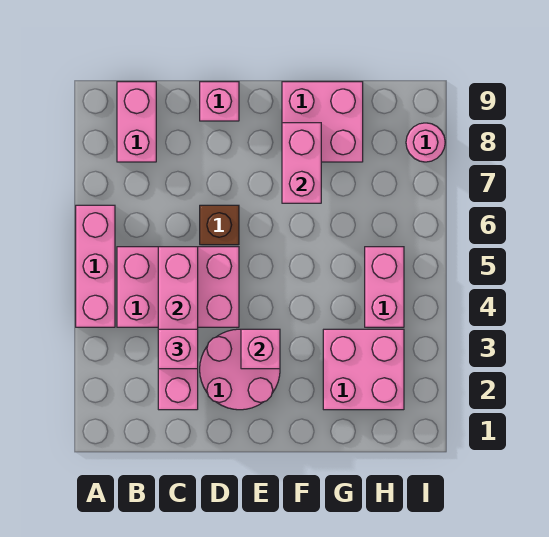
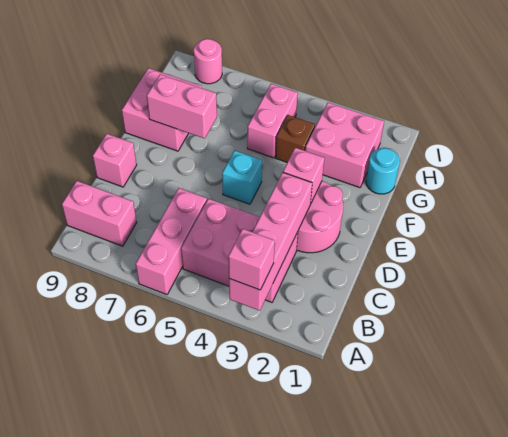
pink 1x3 brick [76,205,115,327] -> pink 1x3 brick turned to [136,188,207,295]
pink 2x3 brick [117,247,239,327] -> pink 2x3 brick turned to [181,199,298,302]
pink 1x4 brick [158,247,198,410] -> pink 1x4 brick turned to [229,173,312,311]
pink 1x1 brick [158,329,198,369] -> pink 1x1 brick moved to [228,229,275,290]
brown 1x1 brick [200,205,239,245] -> brown 1x1 brick moved to [275,115,315,162]
none -> cyan 1x1 brick [222,151,262,204]
none -> cyan 1x1 round brick [366,148,400,194]
pink 1x2 brick [365,247,404,327] -> pink 1x2 brick turned to [247,84,298,158]

